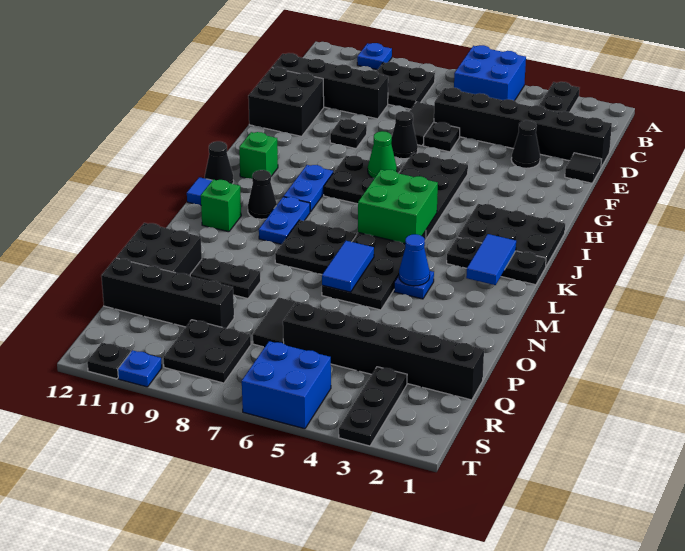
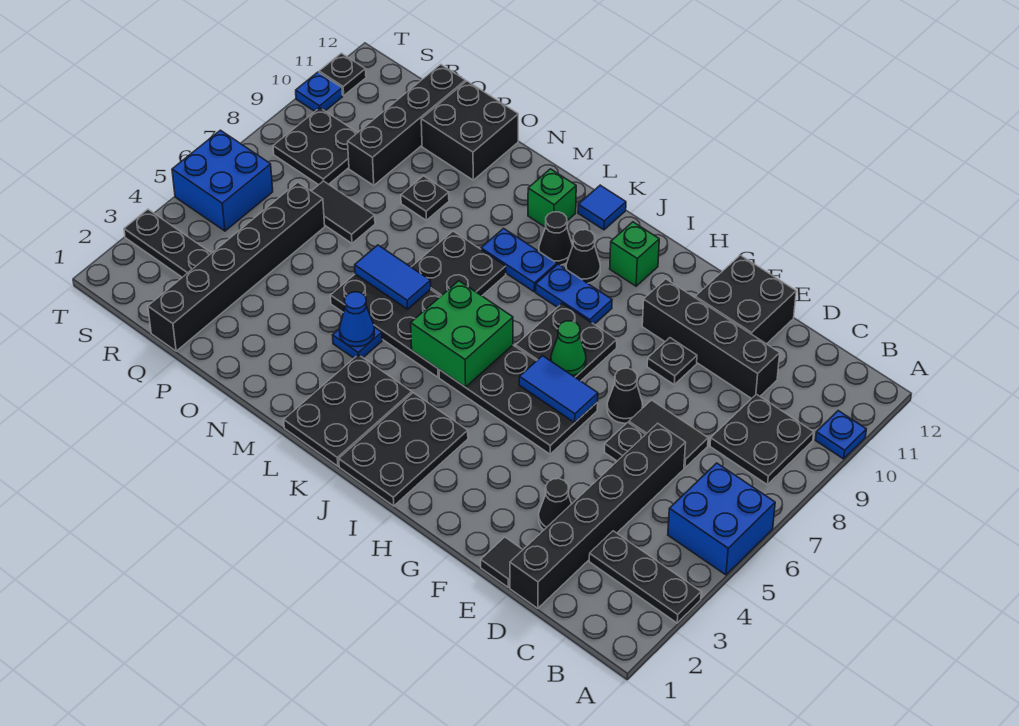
black 1x4 brick [272,53,388,119] -> black 1x4 brick turned to [642,279,780,399]
black 1x1 cone [205,141,234,184] -> black 1x1 cone moved to [566,230,600,283]
black 1x3 plate [447,237,546,285] -> black 2x3 plate [284,355,412,466]
blue 1x2 tile [466,234,516,285] -> blue 1x2 tile moved to [519,356,598,423]
black 1x2 plate [190,258,261,299] -> black 1x1 plate [401,176,449,220]

